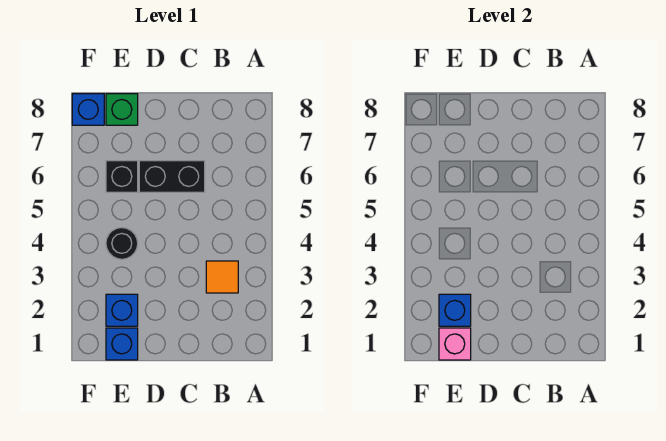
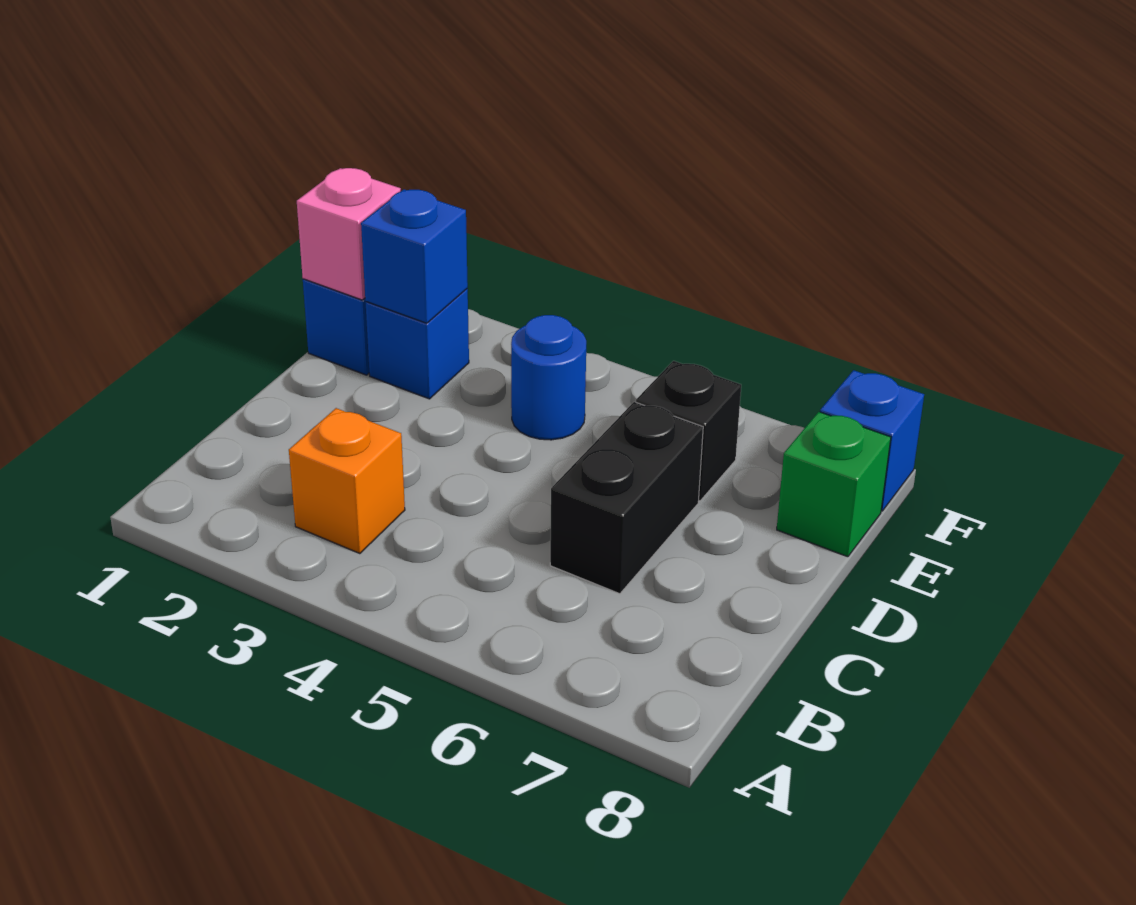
orange 1x1 tile [206,261,238,293] -> orange 1x1 brick [289,408,405,554]
black 1x1 round brick [106,228,138,259] -> blue 1x1 round brick [511,315,586,440]

